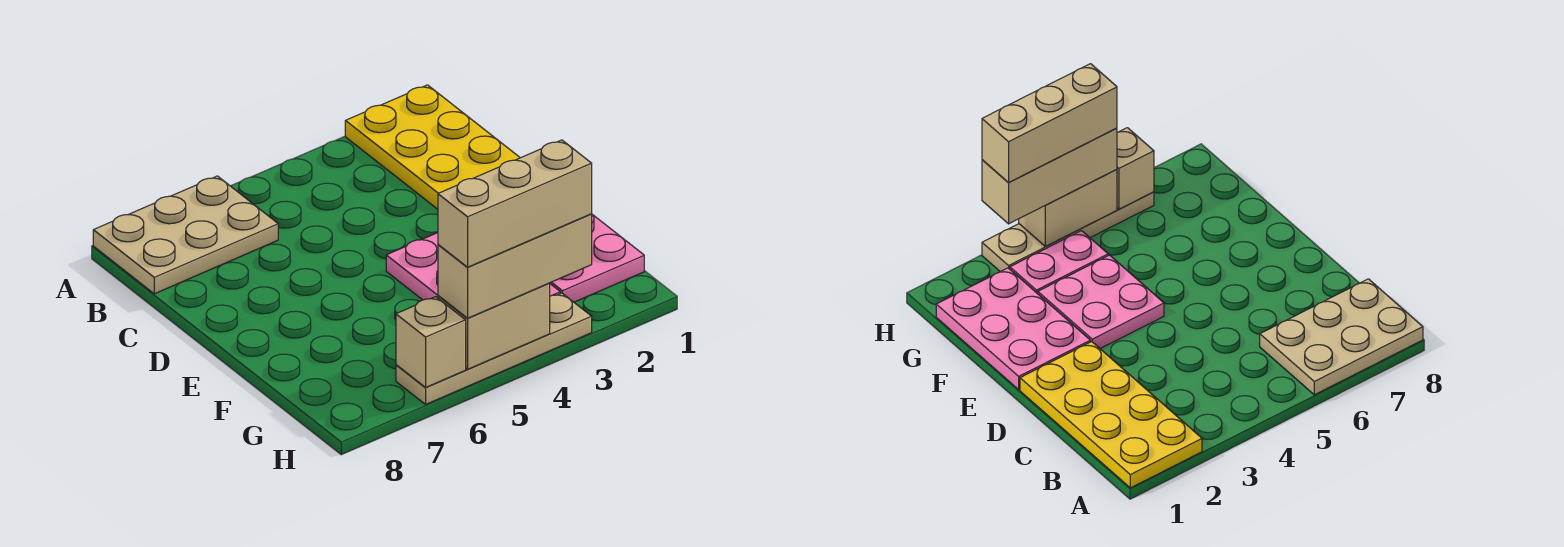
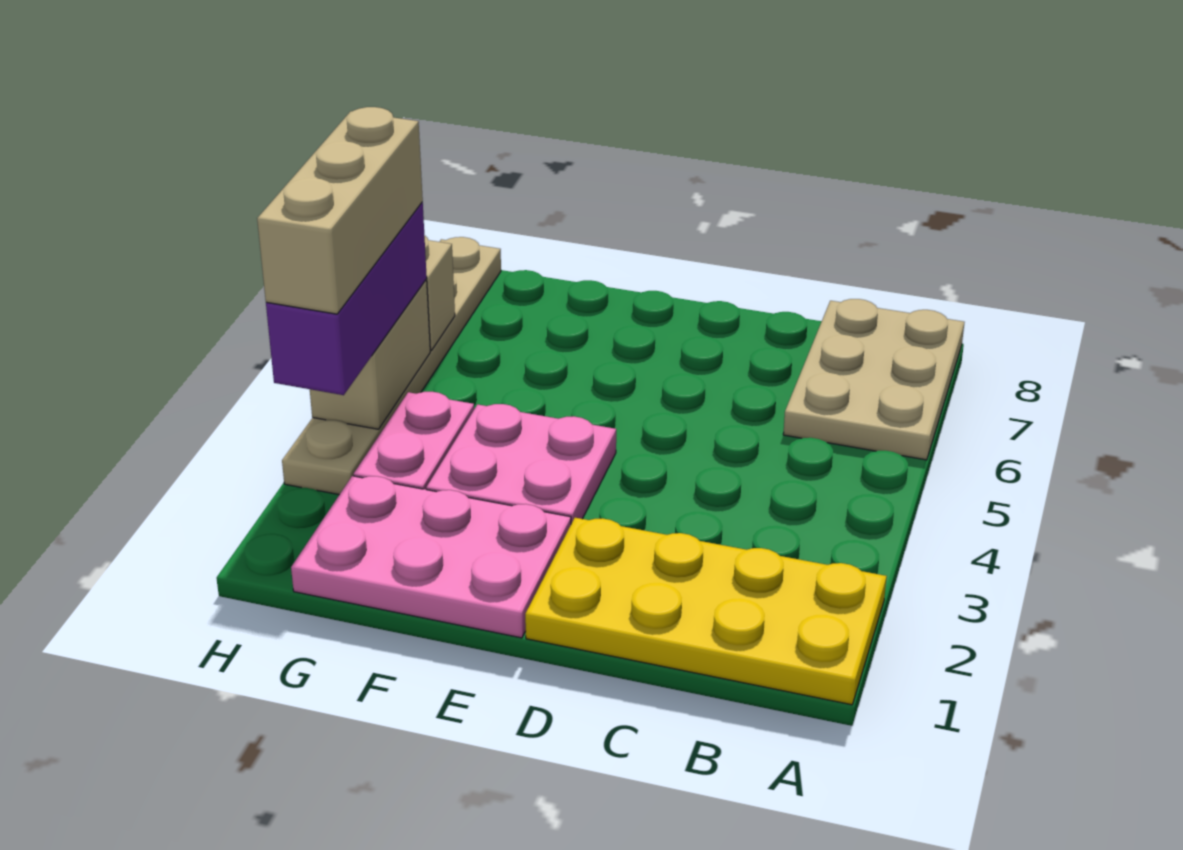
tan 1x4 plate [396,293,592,404] -> tan 1x6 plate [282,237,501,495]
tan 1x3 brick [438,214,592,318] -> purple 1x3 brick [266,202,427,395]

